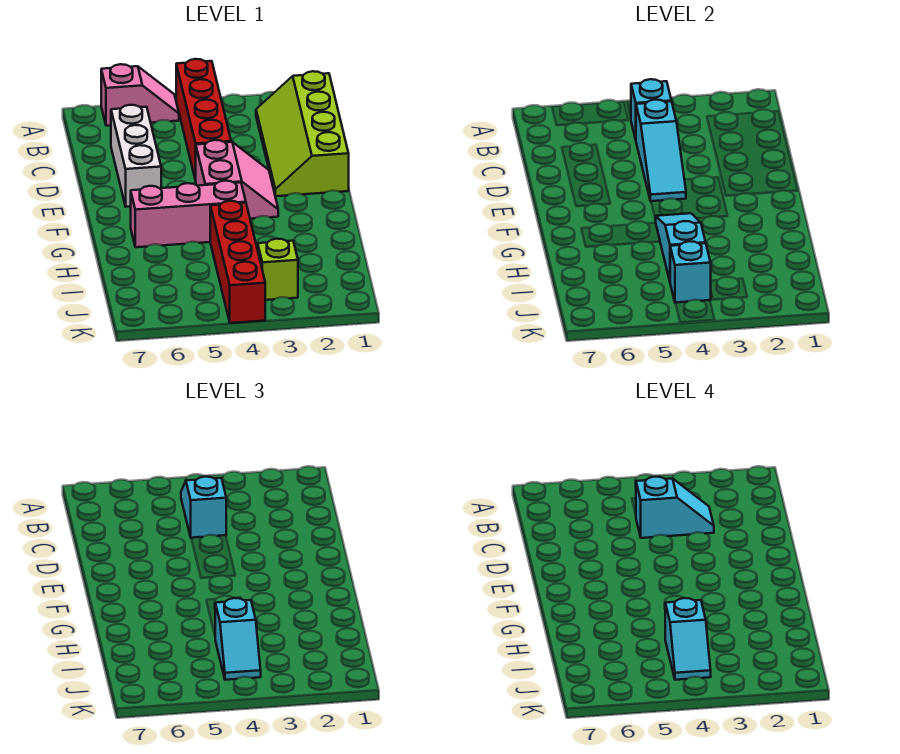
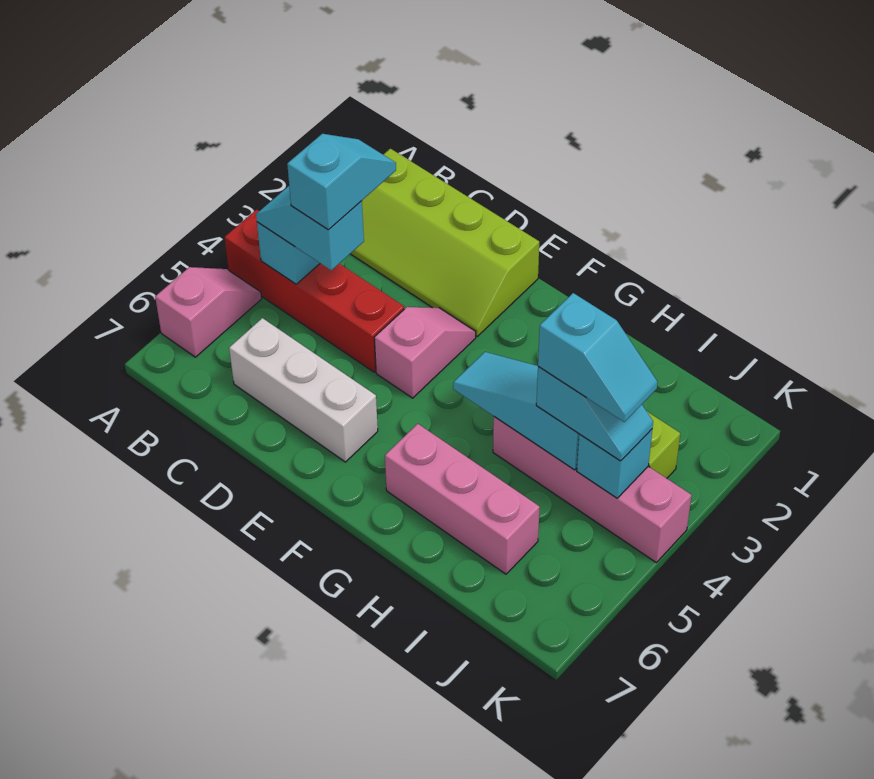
cyan 1x3 slope [636,100,686,201] -> none
pink 2x2 slope [196,140,278,219] -> pink 1x2 slope [374,307,476,398]
pink 1x3 brick [131,181,246,247] -> pink 1x3 brick turned to [385,424,540,574]
red 1x4 brick [210,201,265,323] -> pink 1x4 brick [493,417,691,562]

